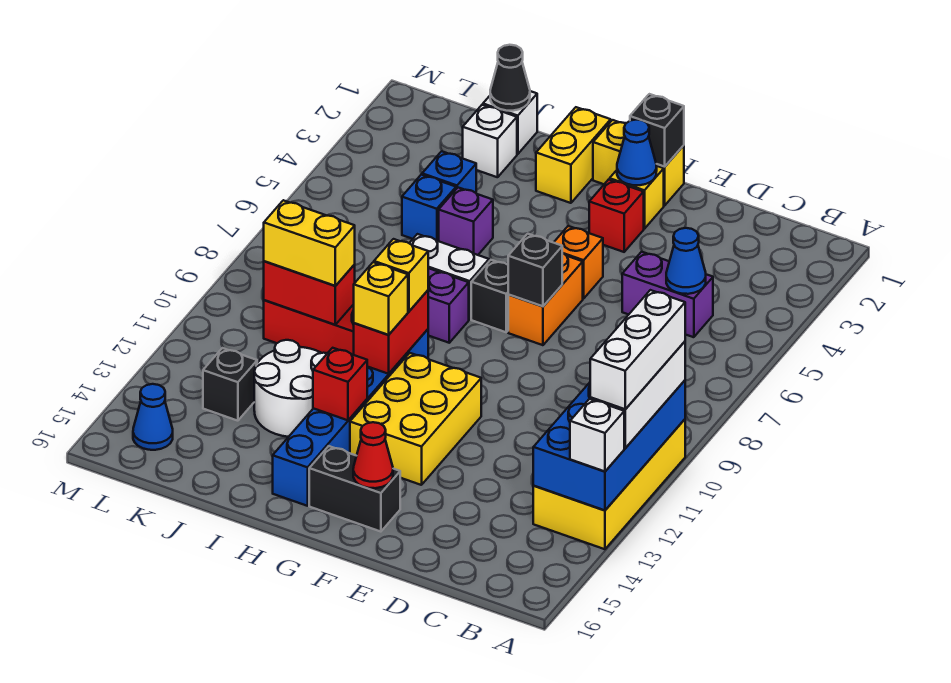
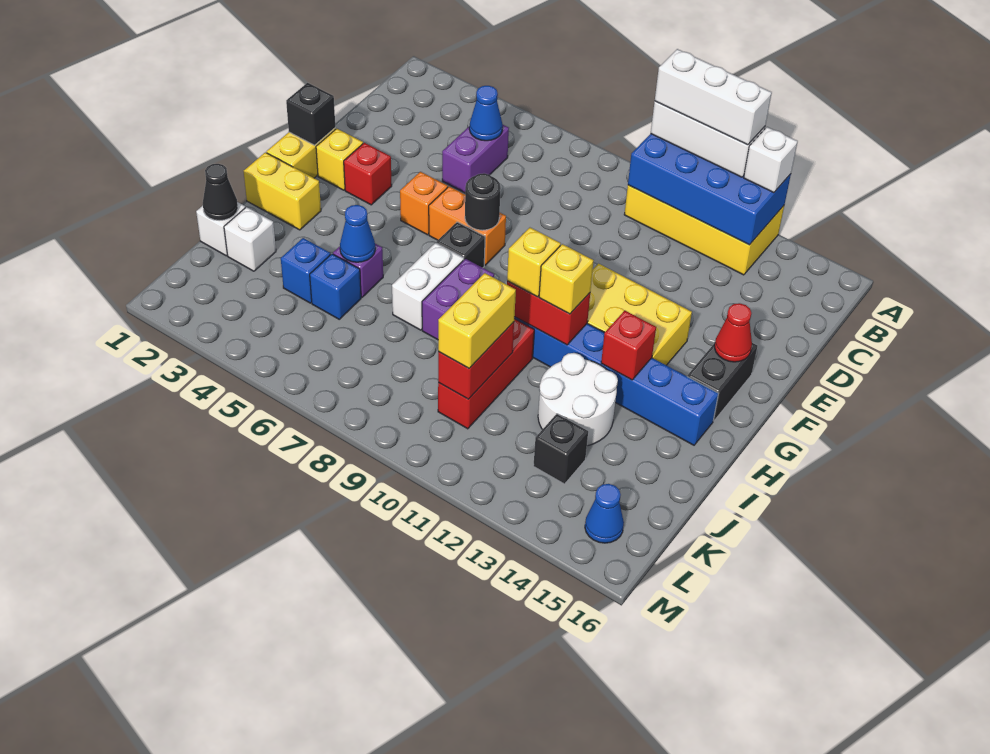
blue 1x1 cone [617,120,657,185] -> blue 1x1 cone moved to [340,205,375,262]
black 1x1 brick [508,234,562,306] -> black 1x1 round brick [465,173,501,230]

